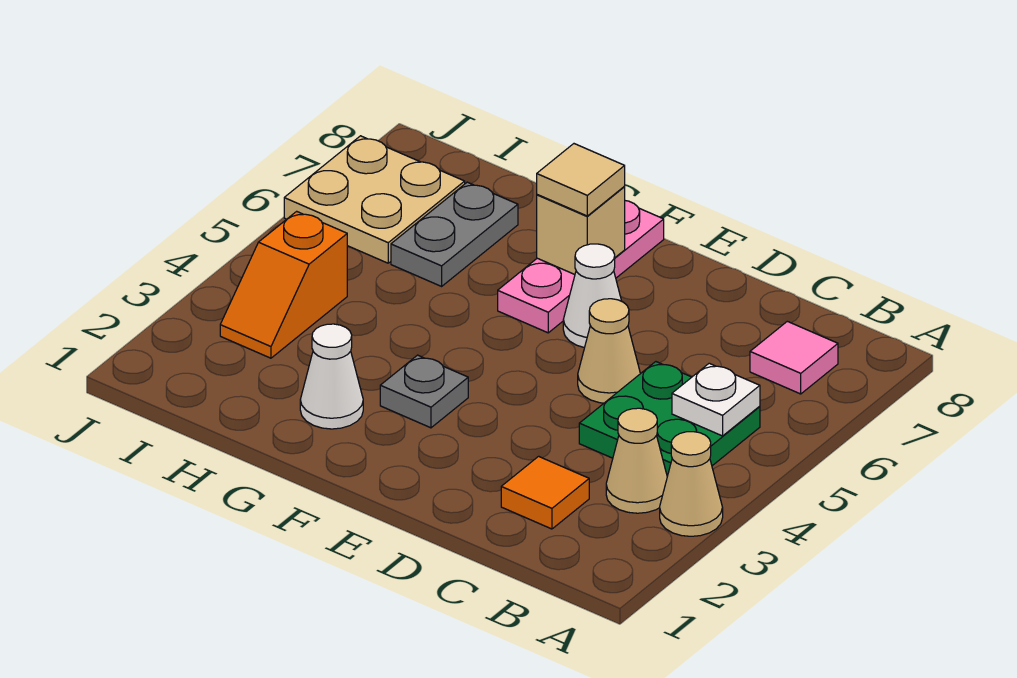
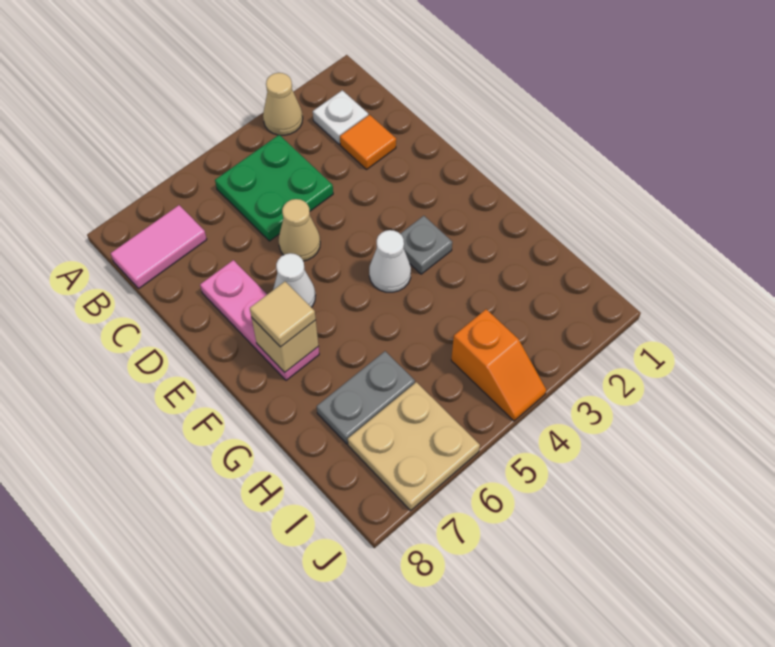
tan 1x1 cone [606,408,667,513] -> none
white 1x1 plate [672,363,760,436] -> white 1x1 plate moved to [313,90,368,144]
pink 1x1 tile [750,321,838,394] -> pink 1x2 tile [111,205,207,288]
pink 1x3 plate [498,201,664,333] -> pink 1x3 plate turned to [200,260,319,380]
white 1x1 cone [300,324,363,429] -> white 1x1 cone moved to [369,230,411,292]
orange 1x2 slope [220,211,347,358] -> orange 1x2 slope turned to [451,309,546,421]

